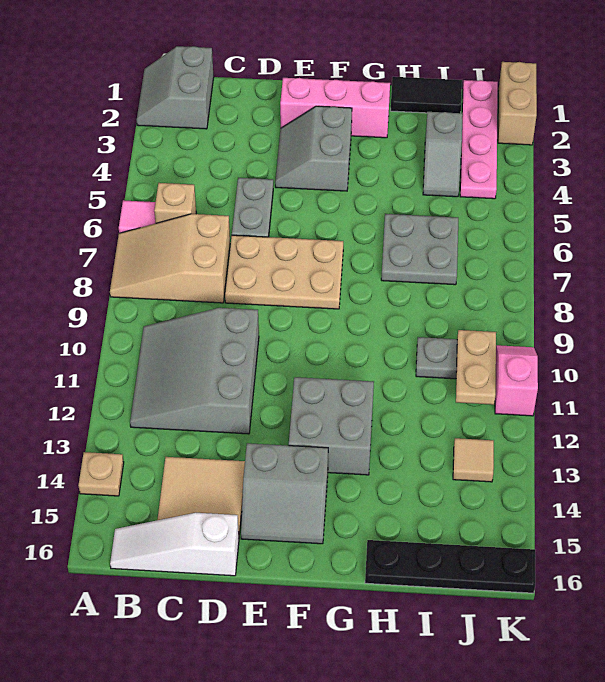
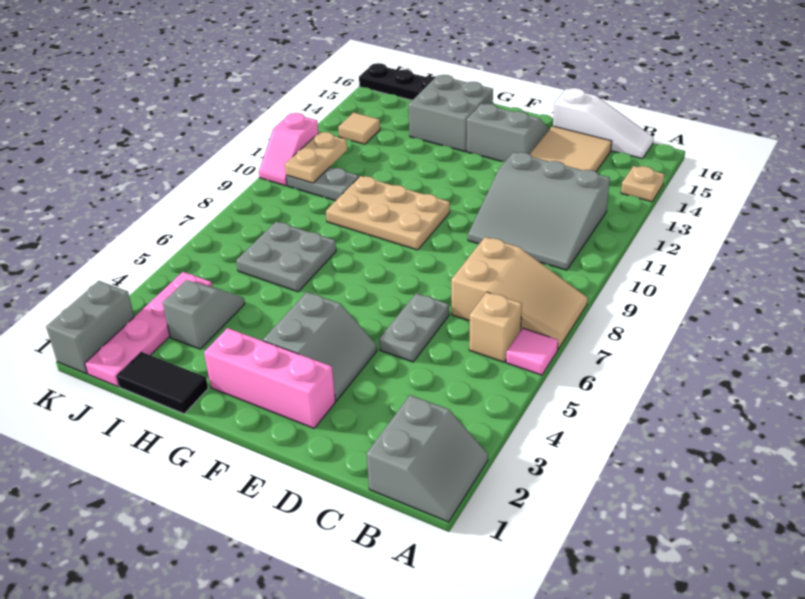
grey 3x3 slope [130,308,259,434] -> grey 3x3 slope turned to [468,152,610,270]
tan 2x3 plate [225,235,343,309] -> tan 2x3 plate moved to [326,176,450,250]
grey 2x2 brick [289,377,374,475] -> grey 2x2 brick moved to [409,75,493,151]
tan 1x2 brick [498,62,537,145] -> grey 1x2 brick [46,281,134,374]

